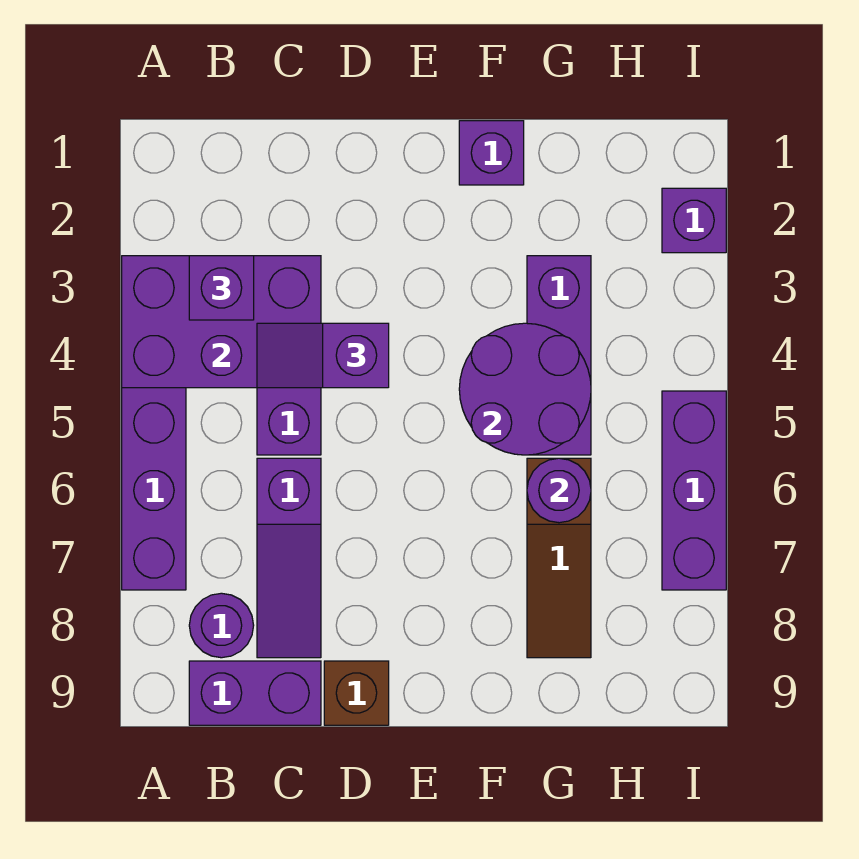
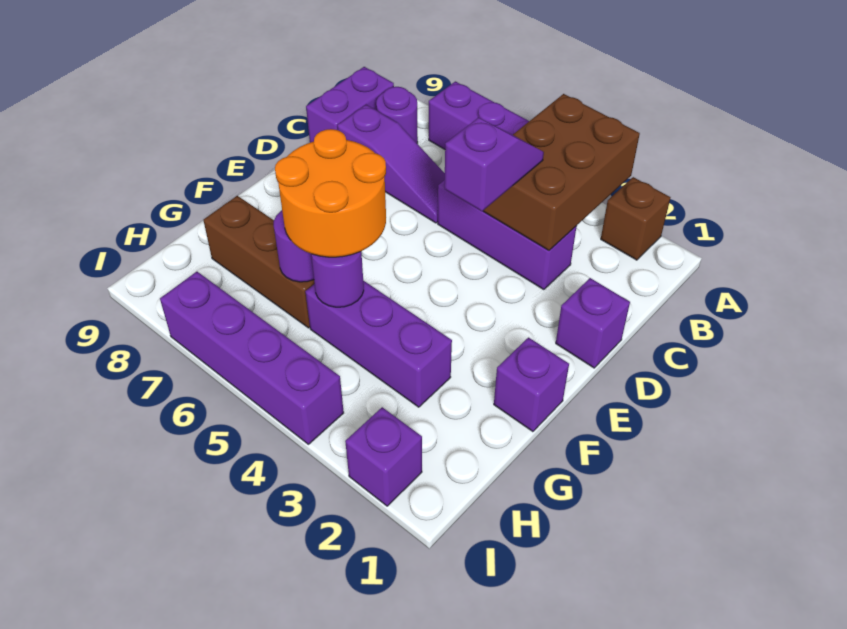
purple 2x3 brick [122,256,321,388] -> brown 2x3 brick [483,94,640,250]
purple 1x1 brick [189,256,254,320] -> purple 1x1 brick moved to [556,278,630,368]
purple 1x3 slope [257,458,321,658] -> purple 1x3 slope turned to [337,105,445,223]
brown 1x1 brick [324,661,389,725] -> brown 1x1 brick moved to [601,177,670,260]
purple 2x2 round brick [459,323,591,455] -> purple 1x1 round brick [311,252,364,307]
none -> orange 2x2 round brick [275,129,386,257]
brown 1x3 slope [527,458,591,658] -> brown 1x3 brick [203,196,315,328]
purple 1x3 brick [662,391,726,590] -> purple 1x4 brick [160,272,344,444]

